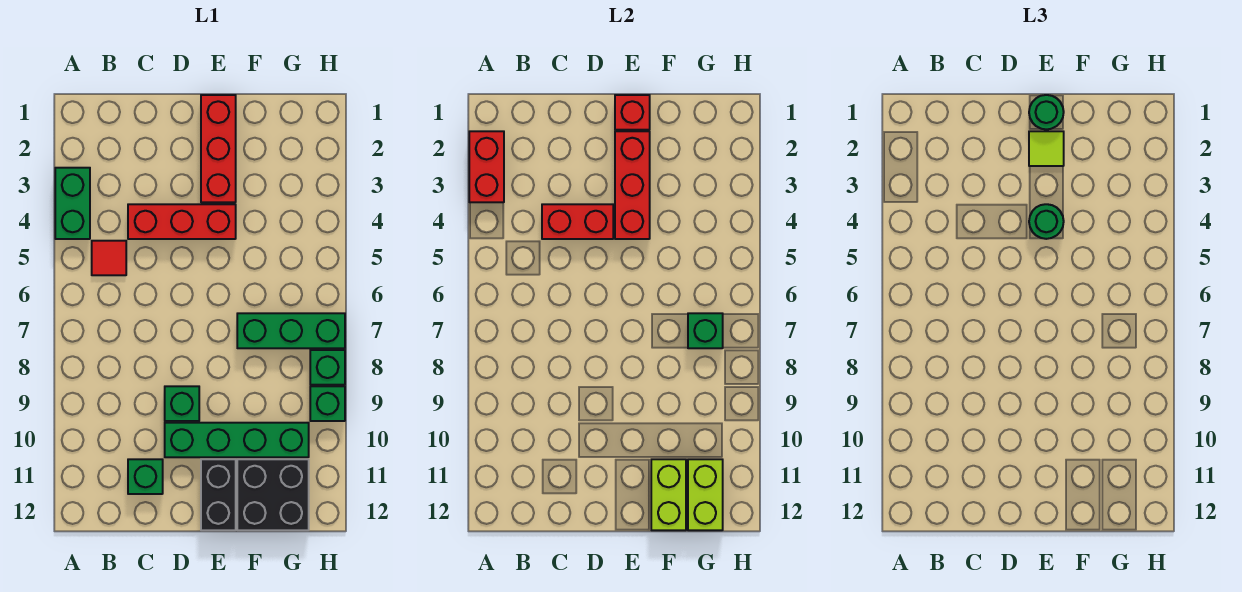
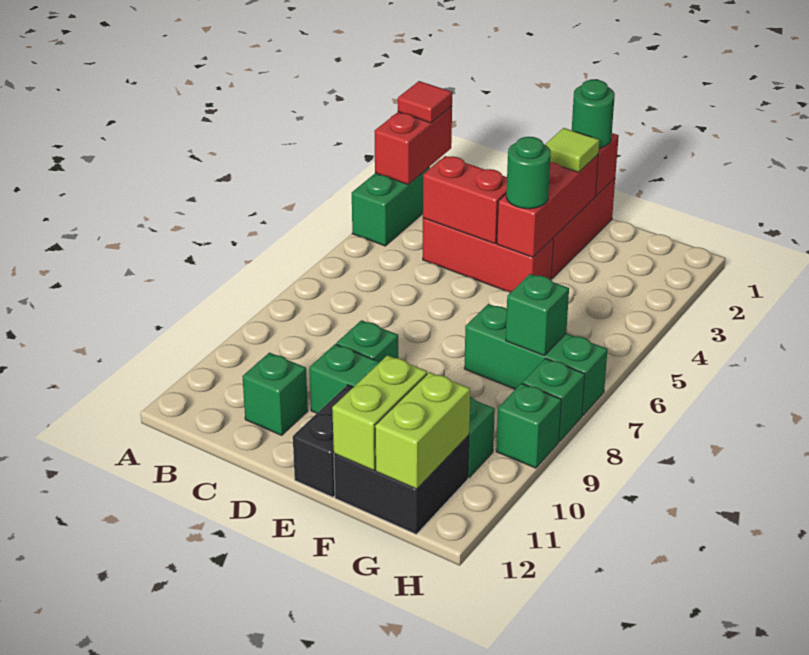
red 1x1 tile [92,241,126,275] -> red 1x1 tile moved to [398,81,452,123]

